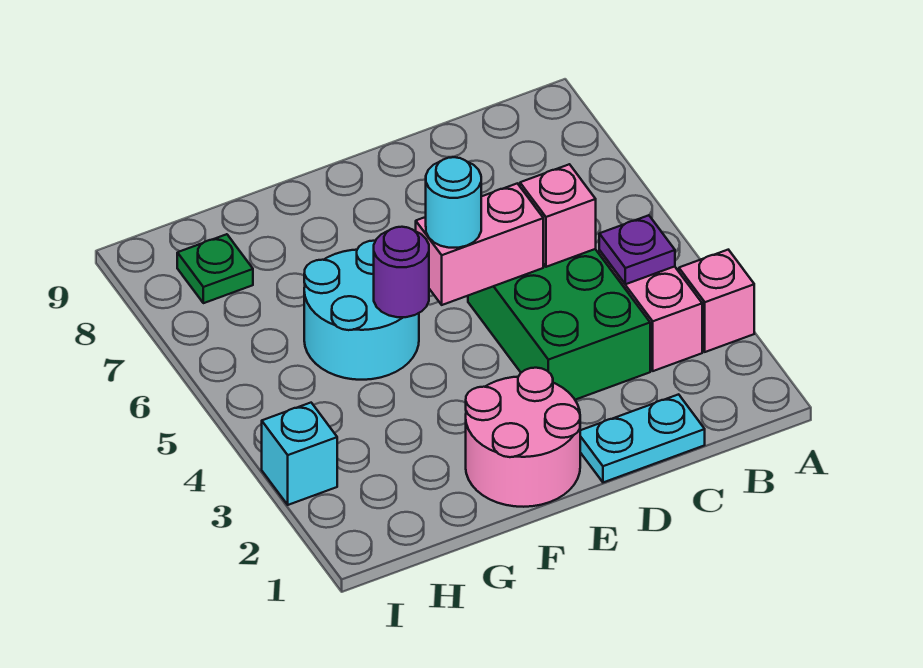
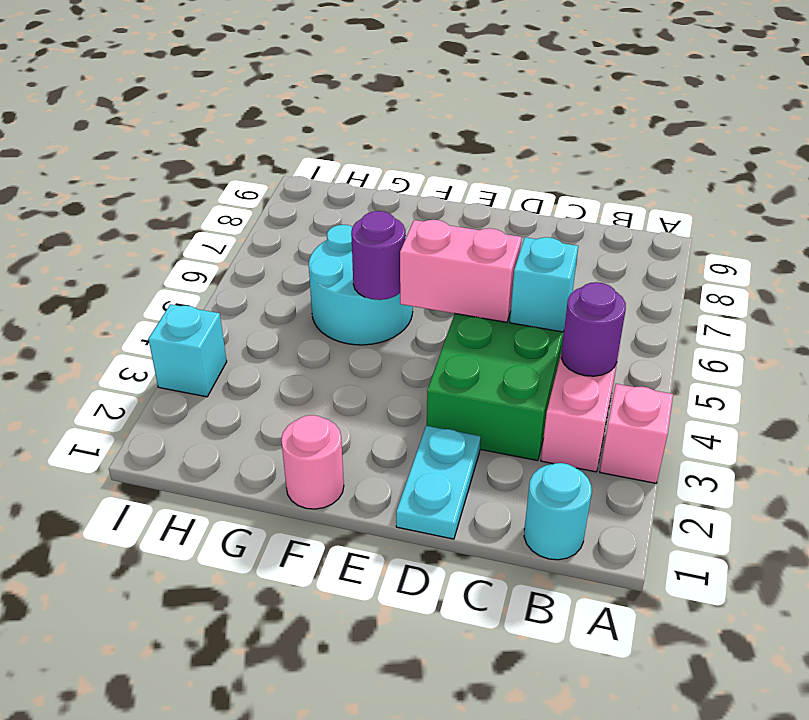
purple 1x1 plate [599,215,675,284] -> purple 1x1 round brick [561,282,626,376]
cyan 1x2 plate [580,394,705,482] -> cyan 1x2 plate turned to [396,426,481,539]
pink 1x1 brick [520,164,596,267] -> cyan 1x1 brick [510,237,578,332]
pink 2x2 round brick [466,368,580,507] -> pink 1x1 round brick [281,415,344,509]
cyan 1x1 round brick [426,157,481,248] -> cyan 1x1 round brick moved to [524,463,592,560]
green 1x1 plate [177,234,253,303] -> none

